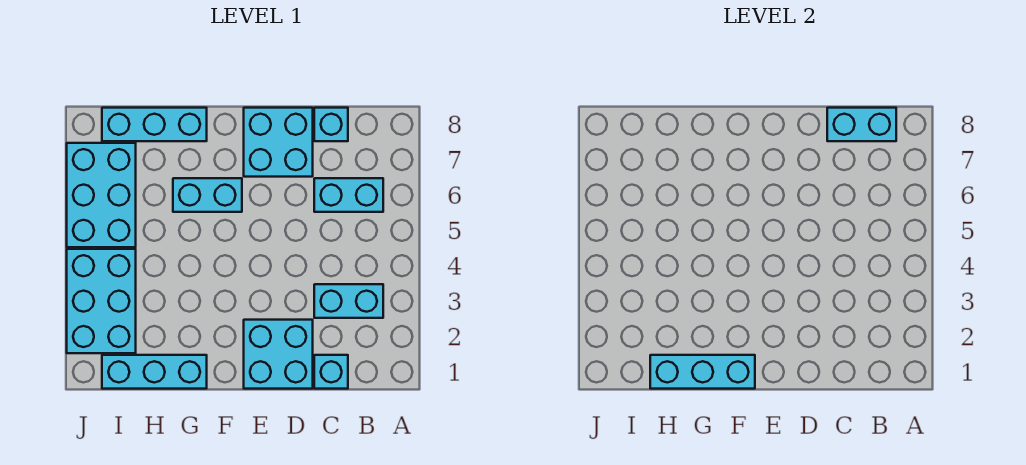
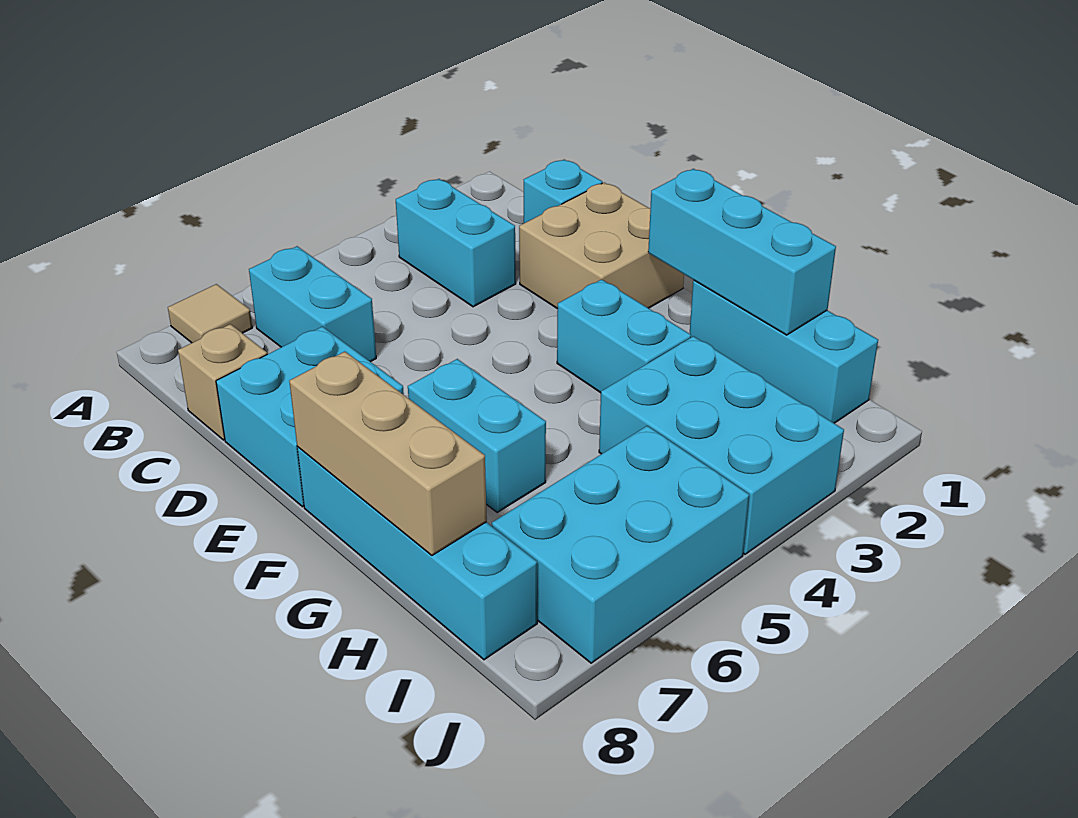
none -> tan 1x1 tile [168,284,252,343]
cyan 1x2 brick [827,108,896,141] -> cyan 1x2 brick moved to [557,279,691,393]
cyan 1x1 brick [314,108,348,141] -> tan 1x1 brick [178,324,267,440]
cyan 2x2 brick [244,320,313,389] -> tan 2x2 brick [519,183,684,309]
none -> tan 1x3 brick [289,352,487,555]
cyan 1x3 brick [102,108,207,141] -> cyan 1x4 brick [297,447,537,660]
cyan 2x3 brick [67,249,136,353] -> cyan 2x3 brick turned to [599,336,844,554]

